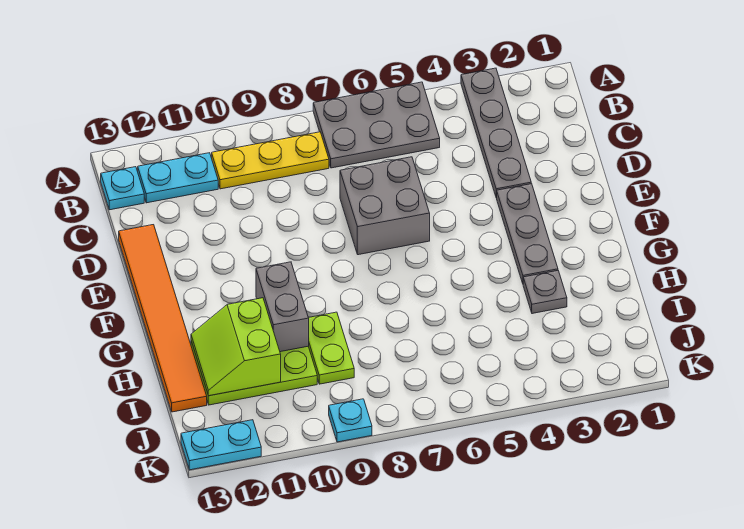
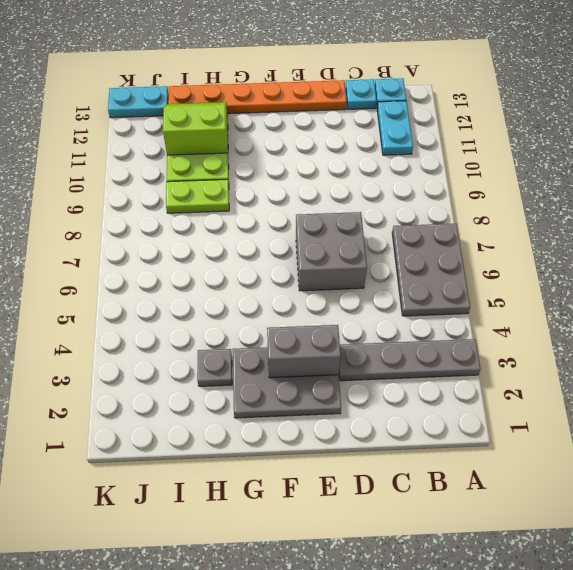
yellow 1x3 plate [212,132,329,189] -> none
orange 1x6 tile [119,225,207,412] -> orange 1x6 plate [168,80,347,114]
grey 1x3 plate [497,184,558,283] -> grey 2x3 plate [233,347,341,418]
grey 1x2 brick [256,262,309,352] -> grey 1x2 brick moved to [267,325,341,378]
cyan 1x1 plate [329,399,372,442] -> cyan 1x1 plate moved to [345,79,377,109]
cyan 1x2 plate [181,420,261,470] -> cyan 1x2 plate turned to [108,86,169,118]

